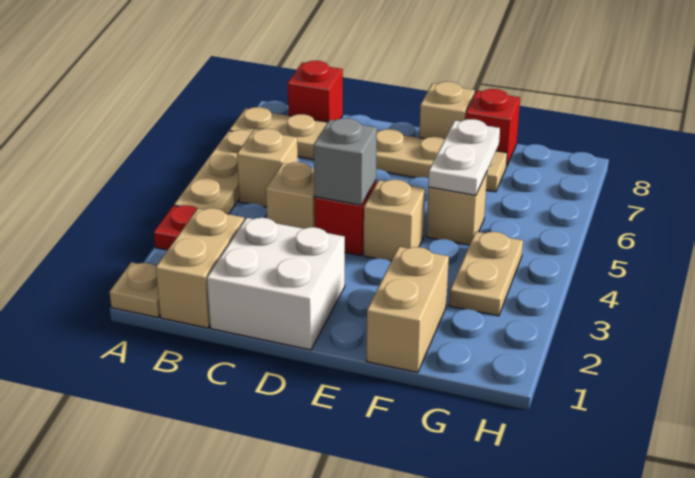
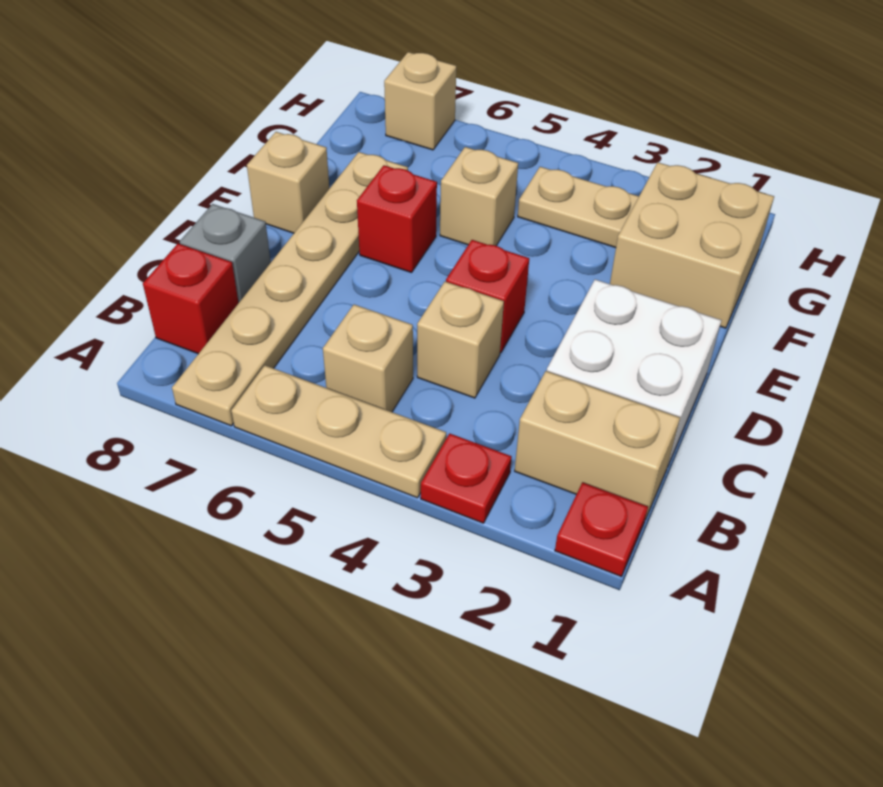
tan 1x1 plate [110,262,160,318] -> red 1x1 plate [555,482,648,576]
grey 1x1 brick [314,118,377,205] -> grey 1x1 brick moved to [180,204,271,302]
tan 1x1 brick [364,180,425,261] -> tan 1x1 brick moved to [384,52,456,150]
tan 1x2 brick [367,247,449,373] -> tan 2x2 brick [610,162,774,328]
white 1x2 plate [428,119,500,195] -> none
red 1x1 brick [466,89,520,167] -> red 1x1 brick moved to [357,165,437,273]

